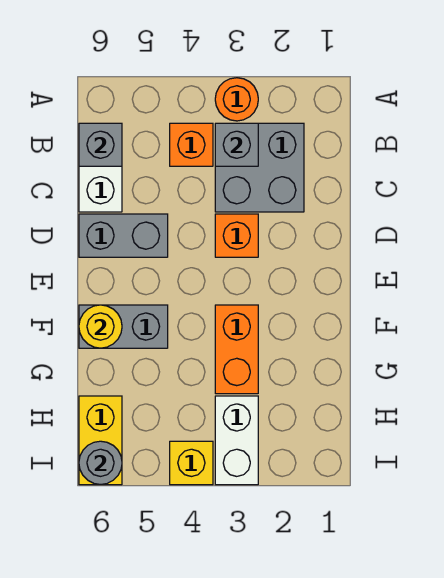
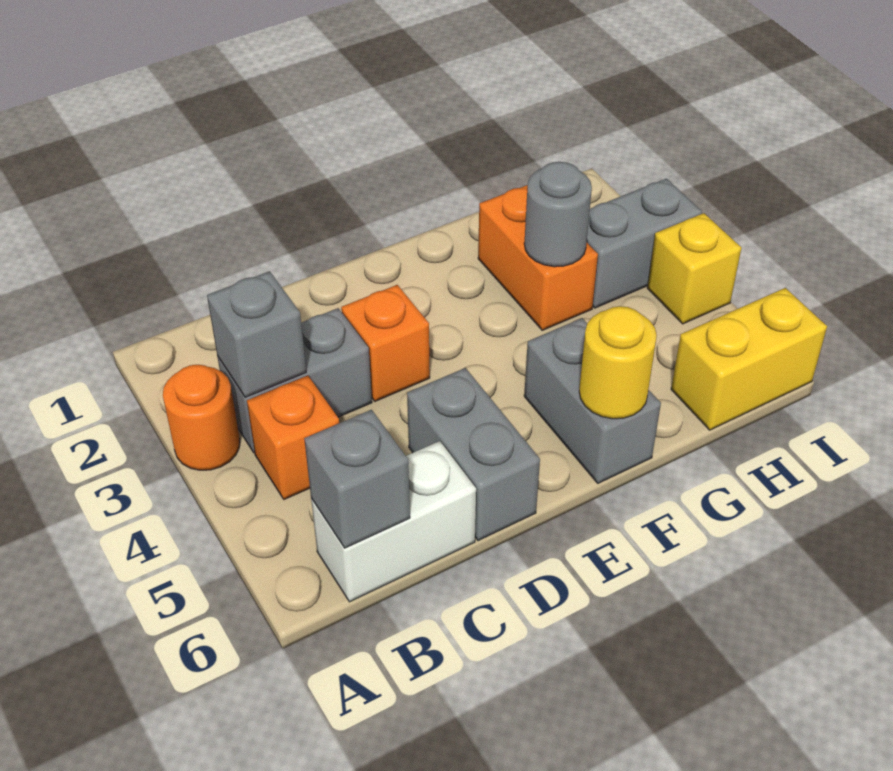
grey 2x2 brick [215,123,304,212] -> grey 1x2 brick [217,308,372,453]
orange 1x2 brick [215,305,258,394] -> orange 1x2 brick turned to [478,185,598,330]
white 1x2 brick [215,396,258,485] -> grey 1x2 brick [587,179,702,308]
grey 1x1 round brick [79,441,122,485] -> grey 1x1 round brick moved to [524,162,592,267]

